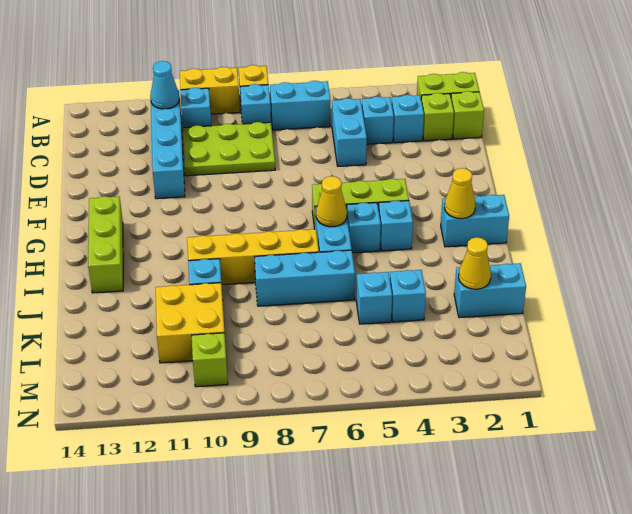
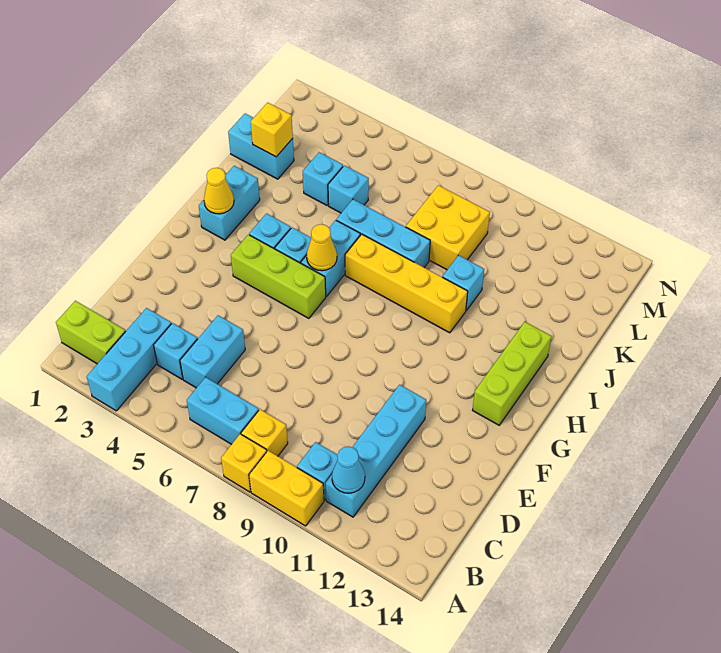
cyan 1x1 brick [240,84,271,124] -> yellow 1x1 brick [241,409,288,456]
lime 1x1 brick [451,91,484,139] -> none
lime 1x1 brick [421,93,454,141] -> none
cyan 1x1 brick [392,95,424,143] -> cyan 1x3 brick [87,308,171,411]
lime 2x3 plate [183,122,275,176] -> none
cyan 1x2 brick [441,195,509,247] -> cyan 1x2 brick turned to [199,166,260,240]
yellow 1x1 cone [459,237,491,289] -> yellow 1x1 brick [251,103,293,157]
yellow 2x2 brick [156,283,225,363] -> yellow 2x2 brick moved to [406,185,490,270]
lime 1x1 brick [192,333,228,387] -> none

